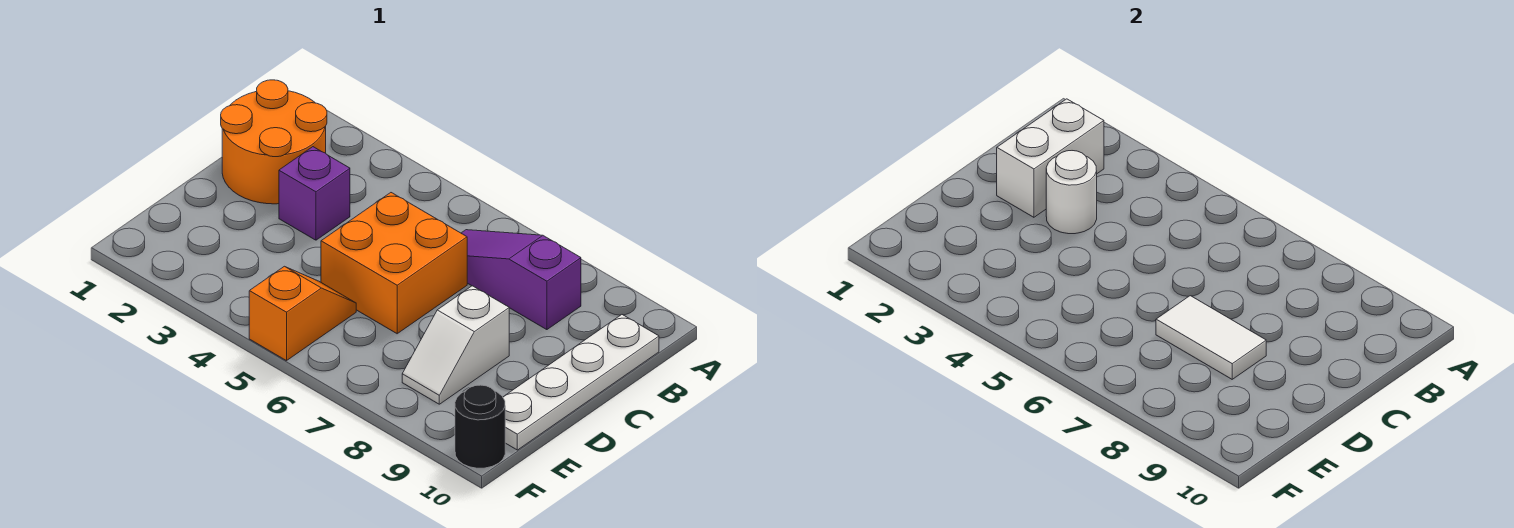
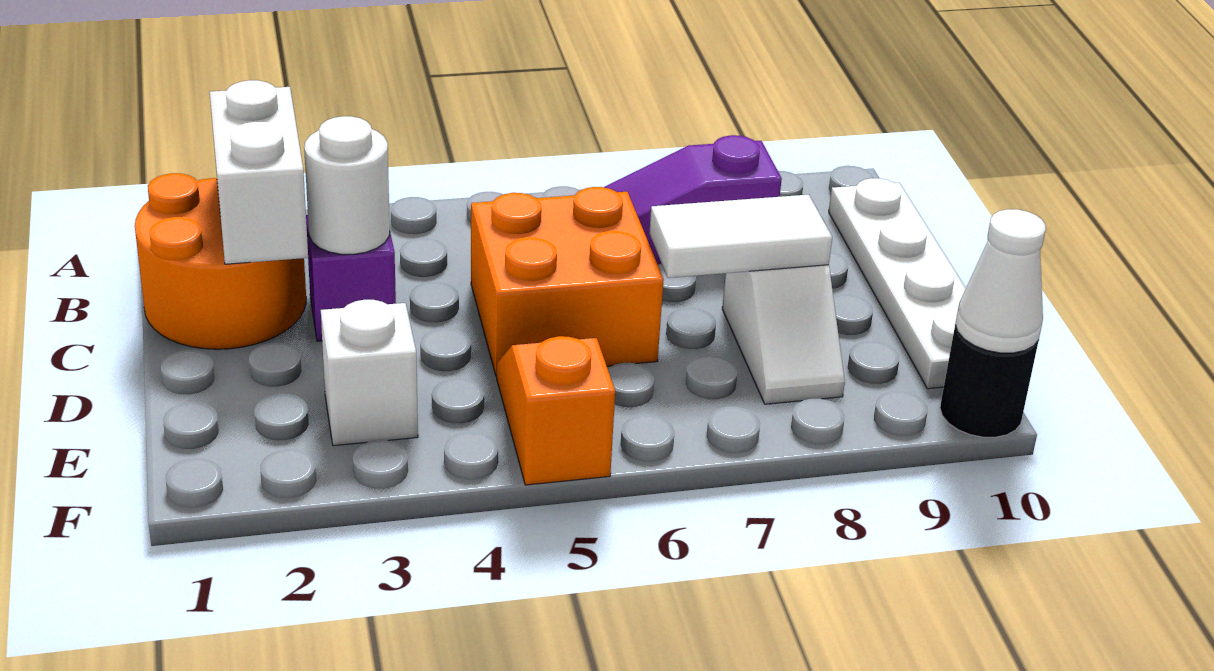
none -> white 1x1 brick [321,300,418,446]
none -> white 1x1 cone [955,209,1046,353]

